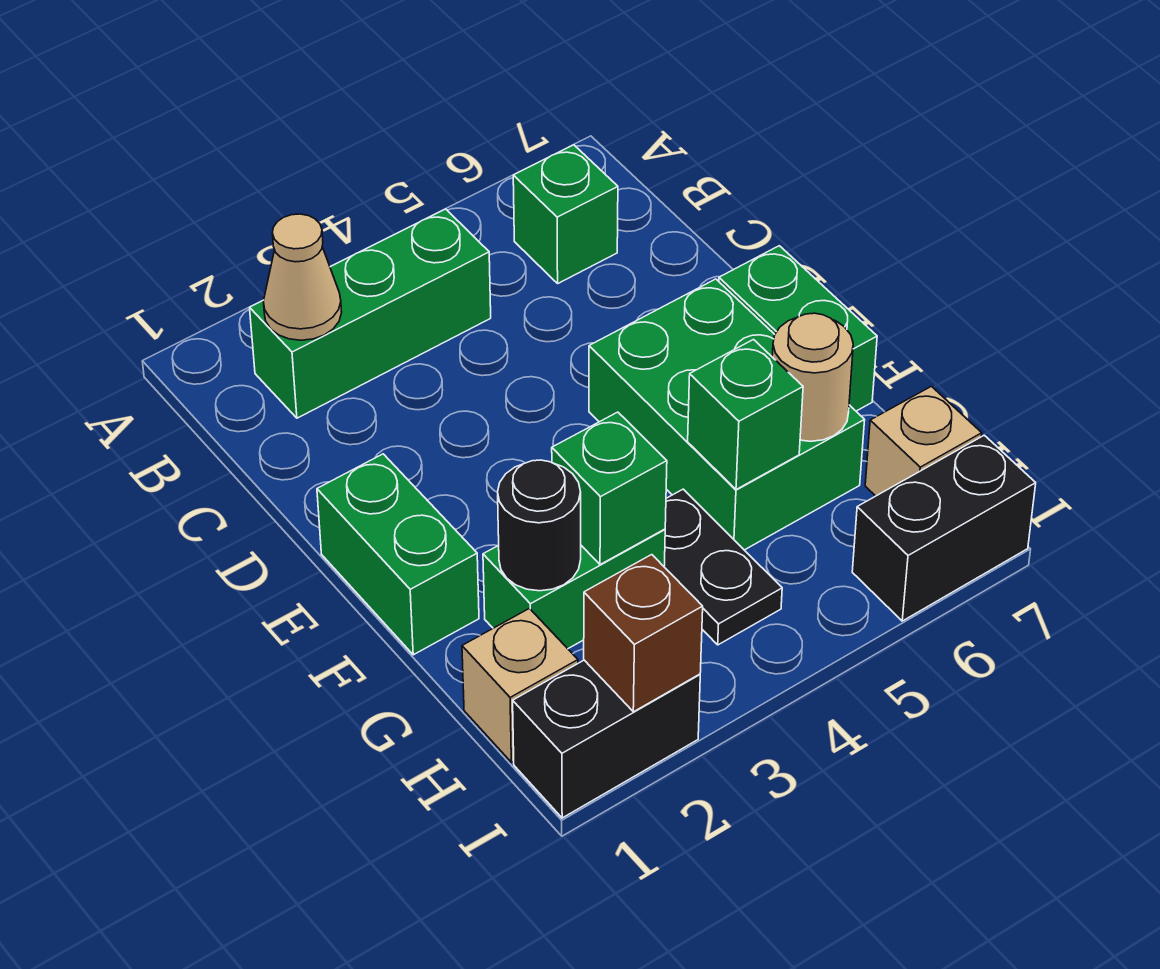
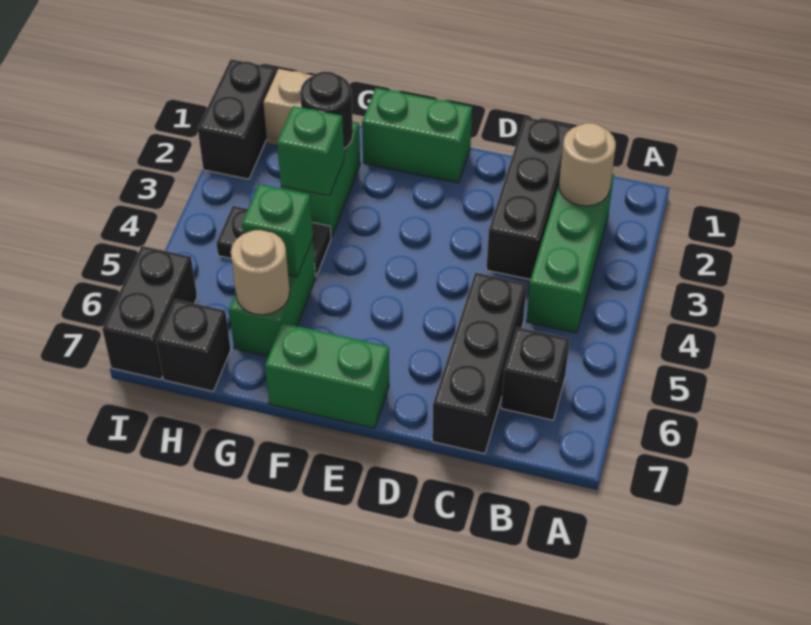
tan 1x1 cone [263,214,342,340] -> tan 1x1 round brick [559,123,616,206]
green 1x1 brick [513,145,618,283] -> black 1x1 brick [501,327,570,420]
none -> black 1x3 brick [486,117,573,280]
none -> black 1x3 brick [432,273,527,454]
green 2x3 brick [589,279,865,550] -> green 1x2 brick [229,239,316,356]
tan 1x1 brick [865,386,982,496] -> black 1x1 brick [156,299,231,391]
brown 1x1 brick [584,555,703,712] -> none

